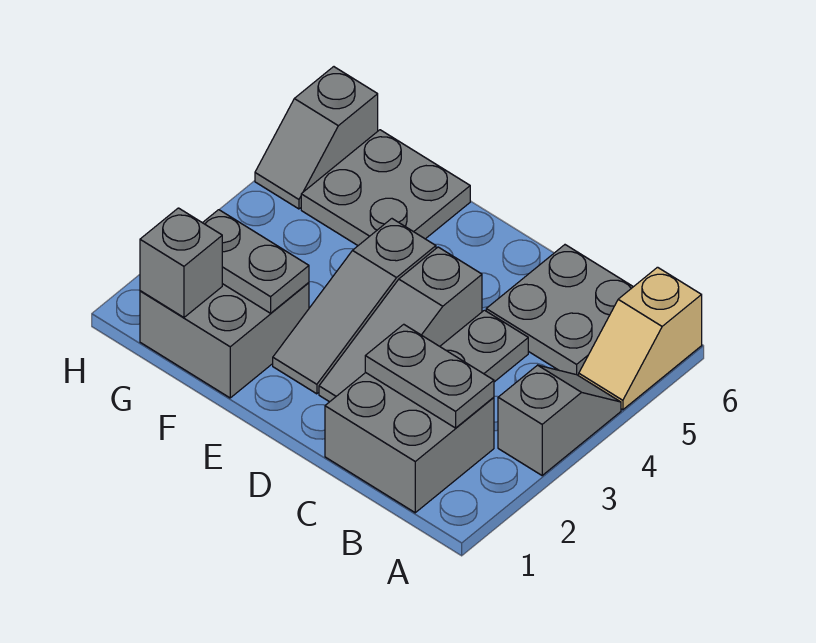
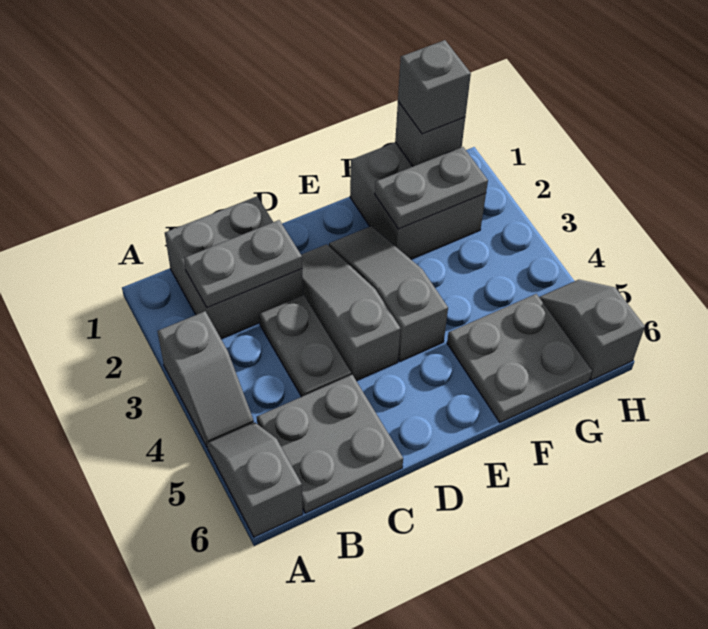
tan 1x2 slope [579,267,702,410] -> grey 1x2 slope [207,422,303,537]
none -> grey 1x1 brick [398,40,471,134]

